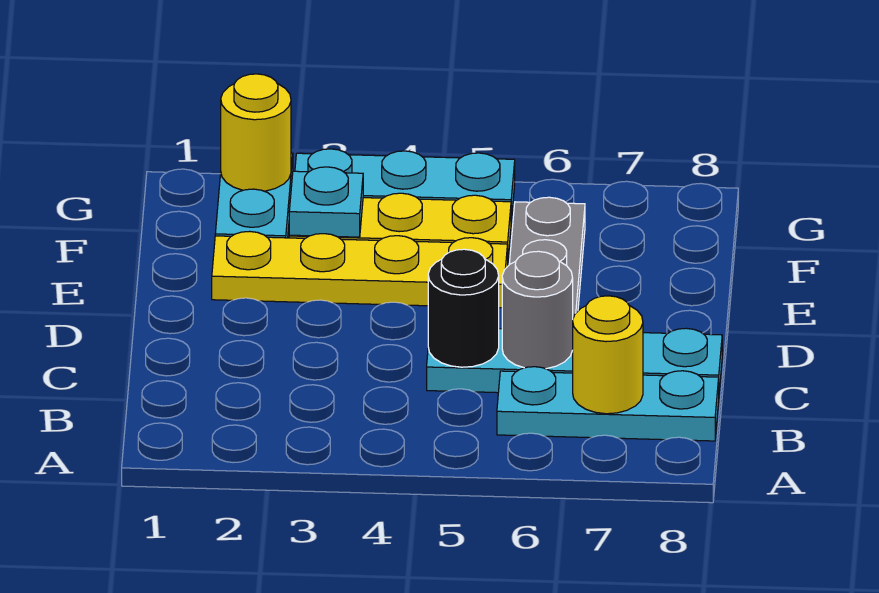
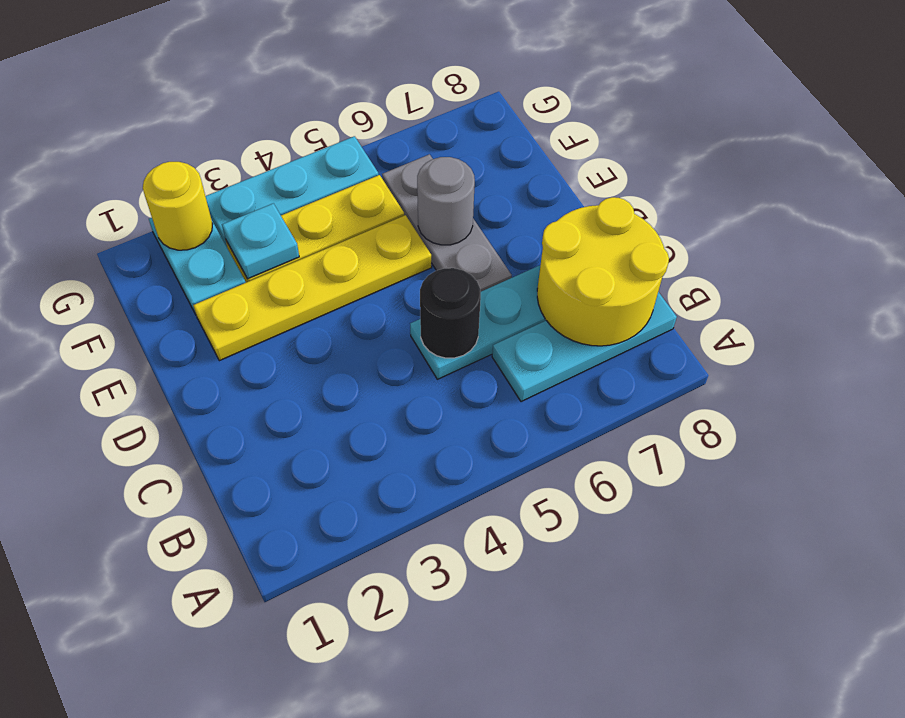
yellow 1x1 round brick [573,296,643,414] -> yellow 2x2 round brick [537,197,669,346]
grey 1x1 round brick [502,251,573,369] -> grey 1x1 round brick moved to [417,157,475,245]

